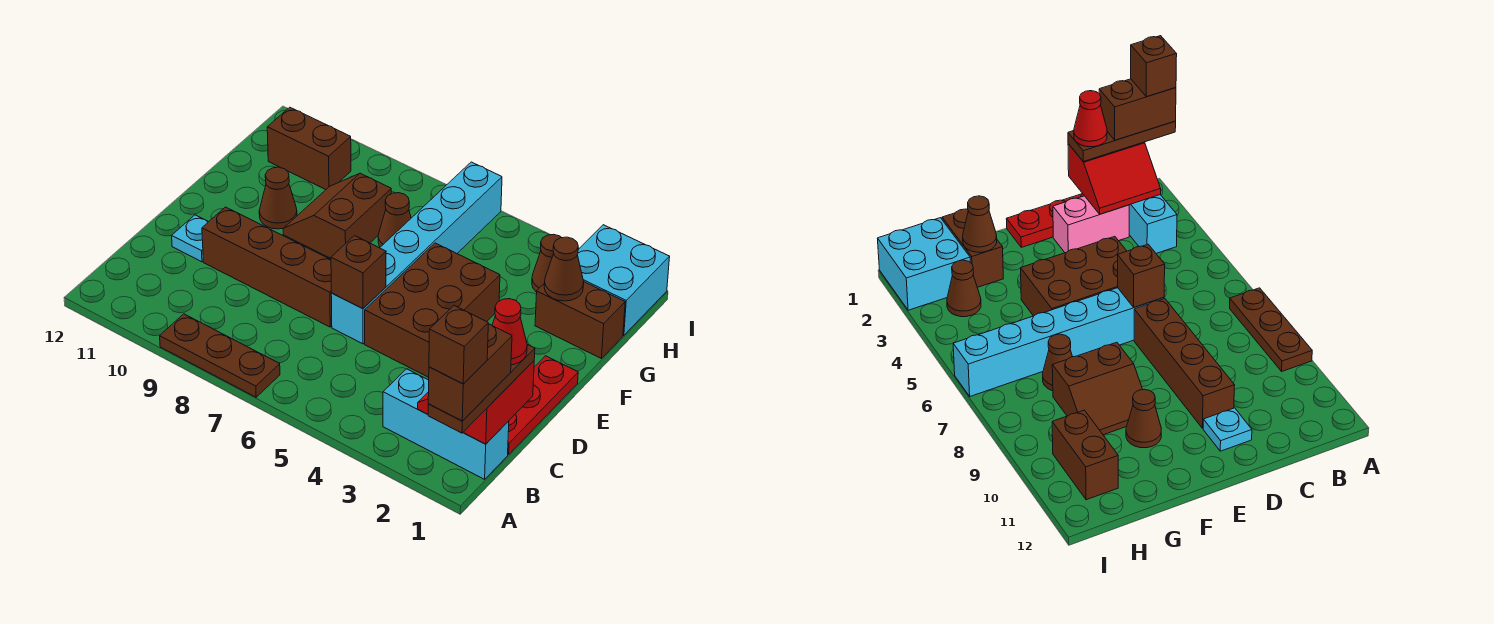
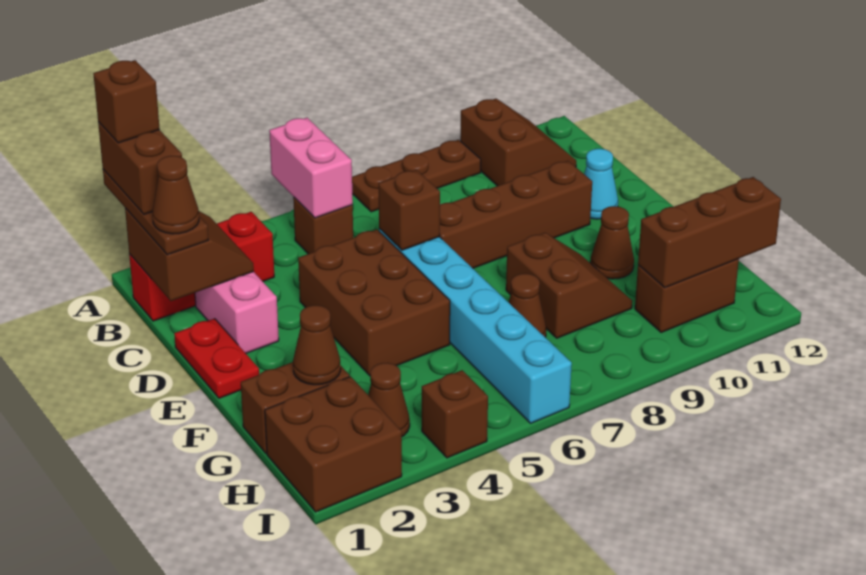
none -> pink 1x2 brick [269,118,353,218]
none -> brown 2x2 slope [460,99,576,186]
cyan 1x3 brick [383,369,509,479] -> red 1x3 brick [129,212,274,321]
red 2x2 slope [418,361,534,444] -> brown 2x2 slope [125,208,254,301]
none -> brown 1x1 brick [293,197,353,254]
red 1x3 plate [508,356,578,455] -> red 1x2 plate [174,319,259,398]
red 1x1 cone [492,299,527,365] -> brown 1x1 cone [152,156,199,234]
cyan 1x1 plate [172,215,208,262] -> cyan 1x1 cone [584,149,618,219]
cyan 2x2 brick [577,225,670,335] -> brown 2x2 brick [265,376,402,512]
none -> brown 1x3 brick [638,177,781,288]
none -> brown 1x1 brick [422,370,488,458]

